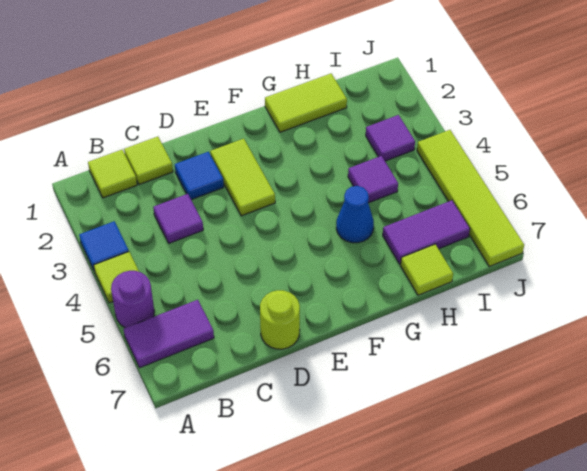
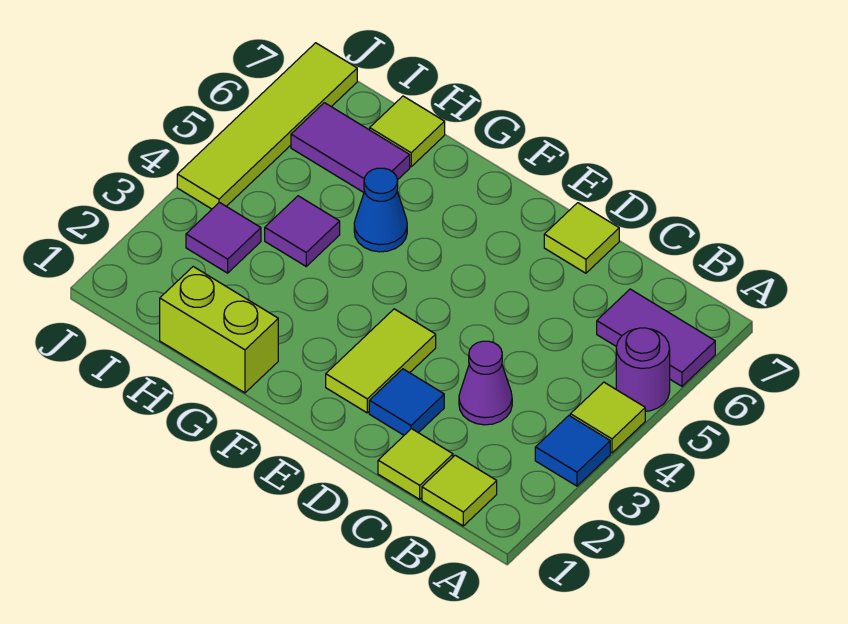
purple 1x1 tile [153,194,203,243] -> purple 1x1 cone [459,341,512,425]
lime 1x1 round brick [260,290,300,349] -> lime 1x1 tile [544,203,619,273]
lime 1x2 tile [265,74,347,132] -> lime 1x2 brick [160,267,278,393]

